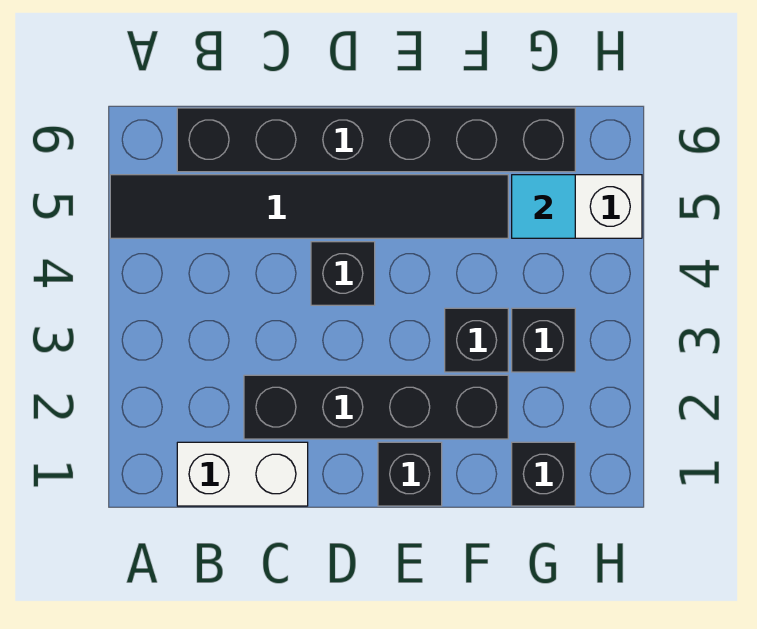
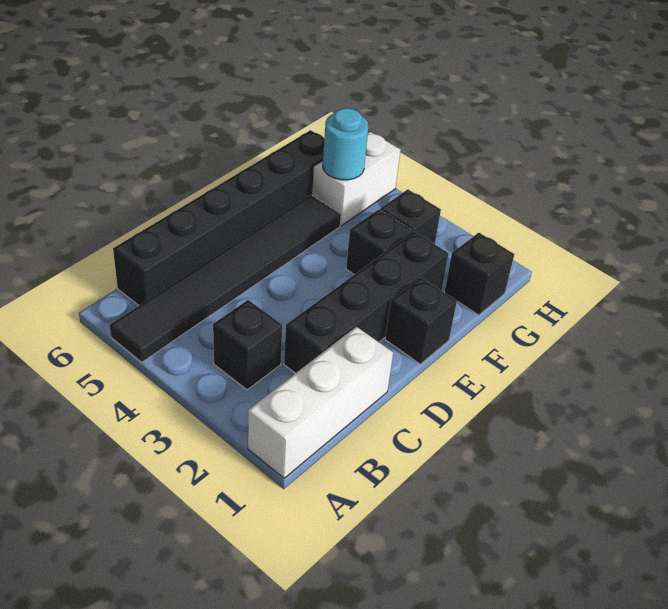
white 1x2 brick [177,442,308,506] -> white 1x3 brick [248,327,393,478]
black 1x1 brick [311,242,375,305] -> black 1x1 brick moved to [213,300,282,390]
cyan 1x1 tile [512,175,575,238] -> cyan 1x1 round brick [323,108,368,180]

